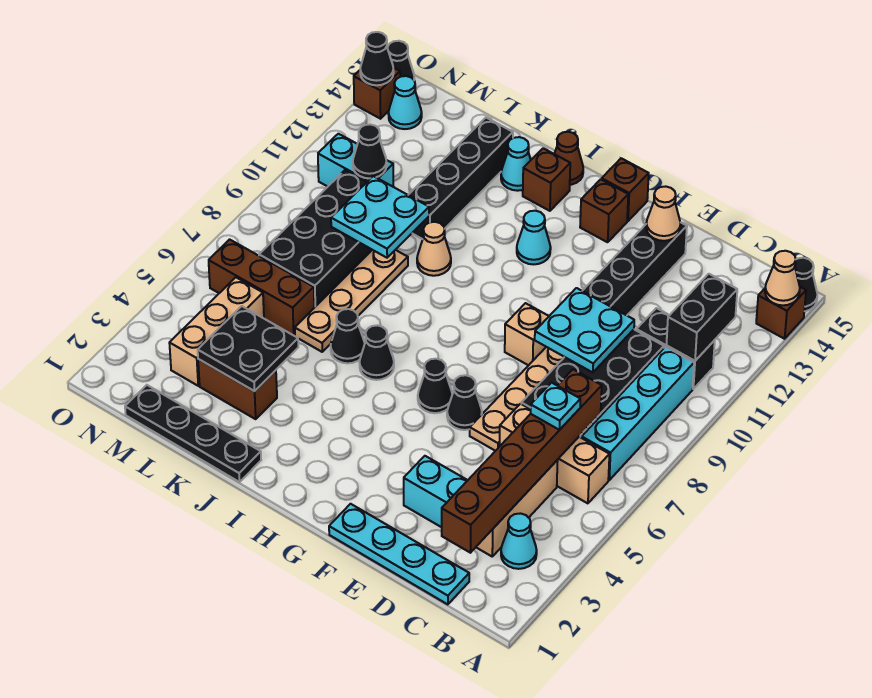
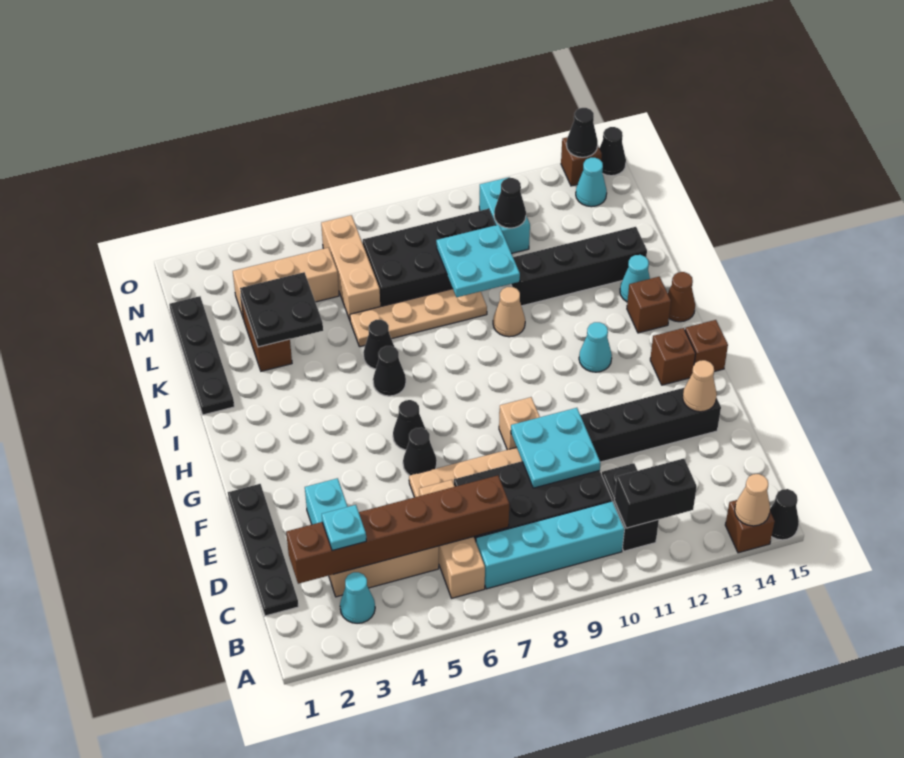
cyan 1x4 plate [329,504,469,604] -> black 1x4 plate [228,484,299,616]
cyan 1x1 plate [531,383,580,430] -> cyan 1x1 plate moved to [322,505,366,551]
brown 1x3 brick [209,239,314,335] -> tan 1x3 brick [321,215,380,320]

